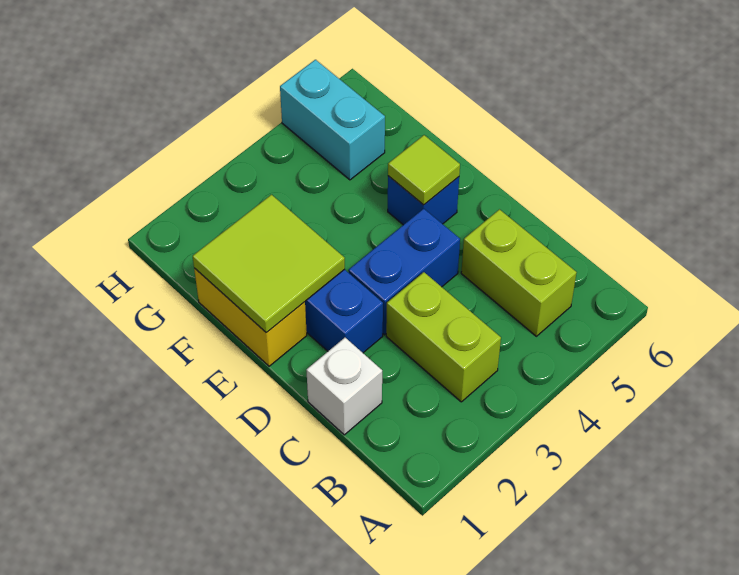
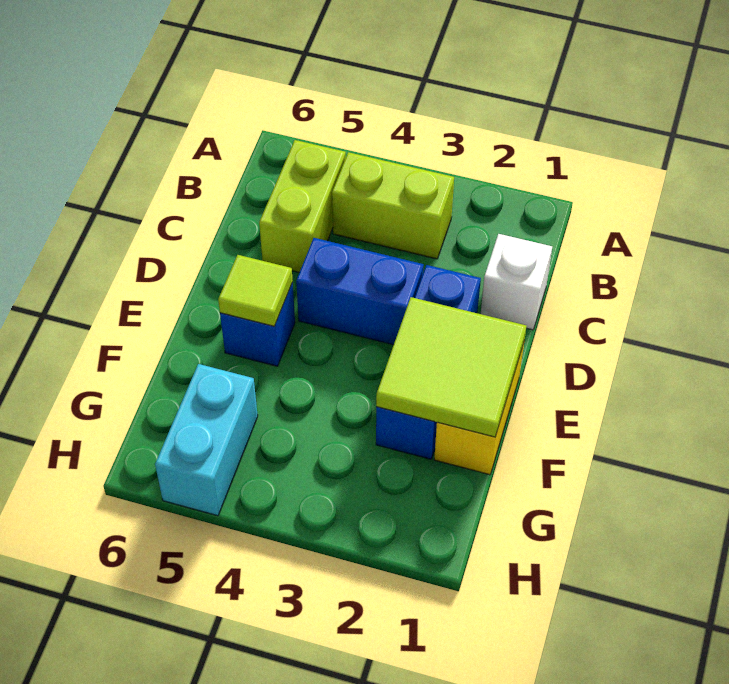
lime 1x2 brick [386,272,501,402] -> lime 1x2 brick turned to [332,152,454,259]

